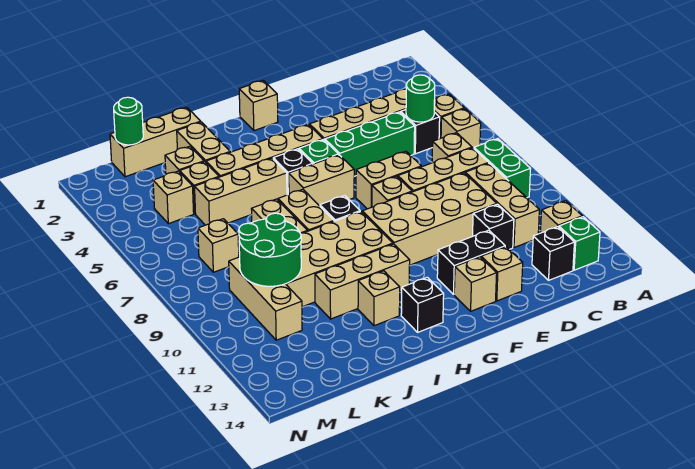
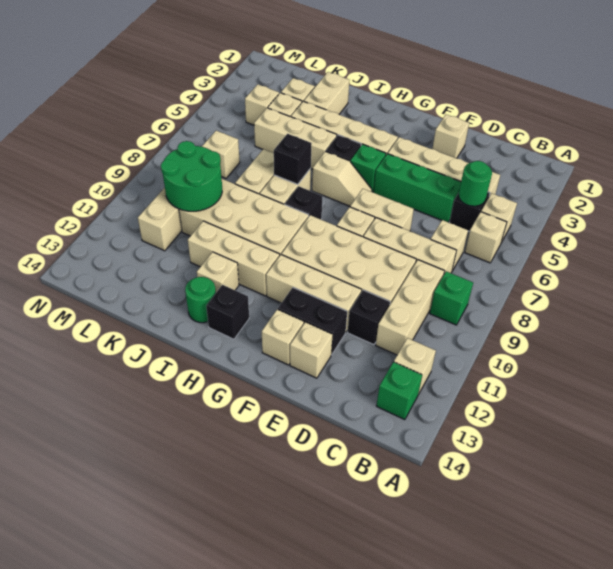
green 1x2 brick [474,139,530,198] -> green 1x1 brick [430,271,473,325]
black 1x1 brick [532,227,574,280] -> black 1x1 brick moved to [274,134,312,184]
tan 1x1 brick [239,80,278,131] -> tan 1x1 brick moved to [432,115,469,158]
tan 1x2 brick [289,155,354,206] -> tan 1x2 slope [312,151,372,206]
tan 1x3 brick [110,107,201,177] -> tan 1x3 brick moved to [266,255,362,332]
green 1x1 round brick [114,97,143,145] -> green 1x1 round brick moved to [185,277,216,323]

